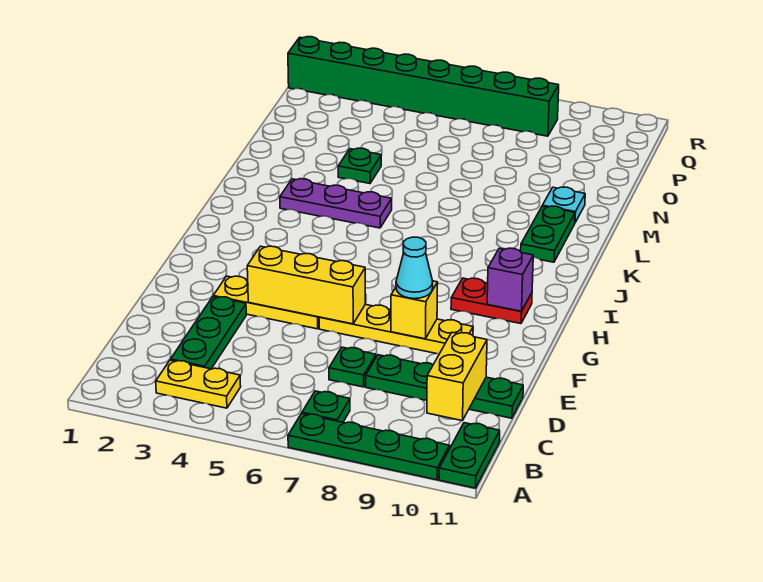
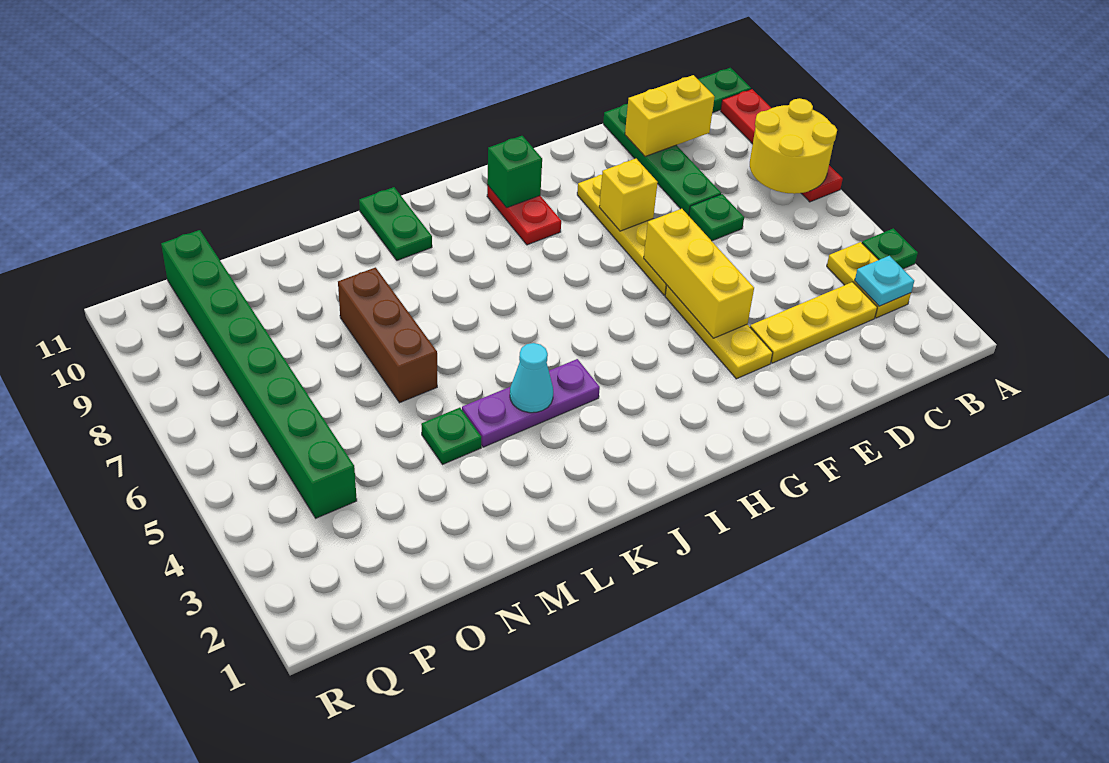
green 1x4 plate [288,414,450,480] -> red 1x4 plate [721,89,843,202]
none -> yellow 2x2 round brick [750,98,837,194]
green 1x1 plate [302,391,350,422] -> green 1x1 plate moved to [862,228,918,269]
green 1x3 plate [171,297,246,369] -> yellow 1x3 plate [750,282,877,363]
cyan 1x1 cone [396,237,433,299] -> cyan 1x1 cone moved to [510,343,553,413]
purple 1x1 brick [487,248,533,311] -> green 1x1 brick [487,136,542,208]
purple 1x3 plate [280,179,392,228] -> purple 1x3 plate turned to [462,359,600,447]
green 1x2 plate [521,206,575,262] -> green 1x2 plate turned to [359,187,432,260]
none -> brown 1x3 brick [338,267,437,403]
cyan 1x1 plate [542,187,585,223] -> cyan 1x1 plate moved to [855,256,914,306]
green 1x8 brick [288,37,559,136] -> green 1x8 brick moved to [161,230,357,518]

